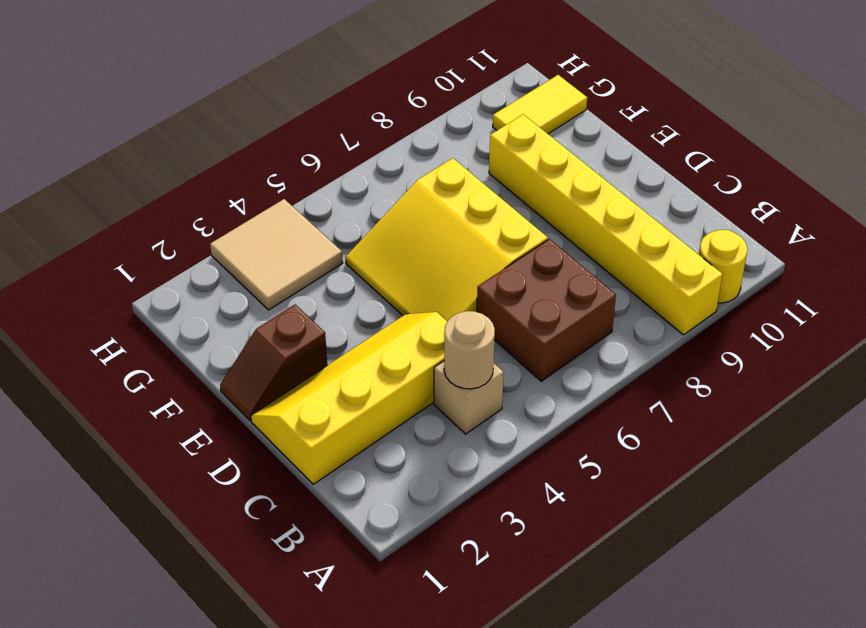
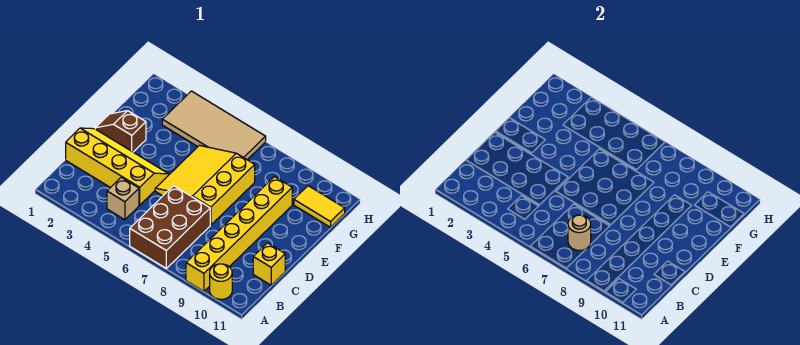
tan 1x1 round brick [444,311,495,389] -> tan 1x1 round brick moved to [568,215,591,250]
brown 2x2 brick [477,239,616,381] -> brown 2x3 brick [130,186,210,268]
none -> yellow 1x1 brick [253,243,285,285]
tan 2x2 tile [210,199,343,310] -> tan 2x4 tile [162,91,266,160]

